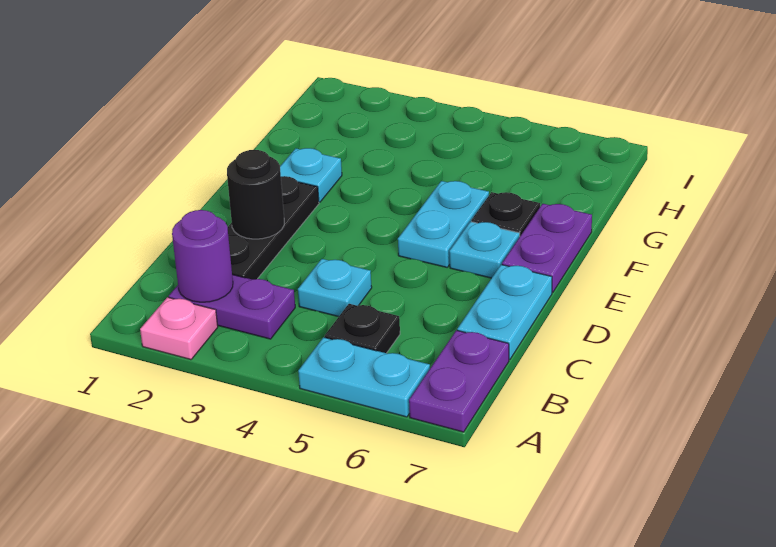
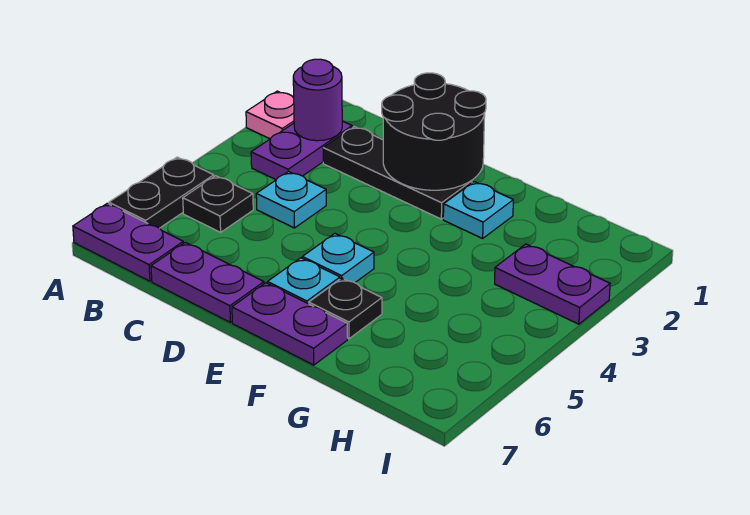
cyan 1x2 plate [298,337,430,417] -> black 1x2 plate [109,157,214,228]
cyan 1x2 plate [457,265,552,360] -> purple 1x2 plate [151,242,264,322]
black 1x1 round brick [227,150,284,239] -> black 2x2 round brick [382,73,486,190]
cyan 1x2 plate [398,181,489,267] -> cyan 1x1 plate [302,234,374,283]
none -> purple 1x2 plate [495,244,610,324]

